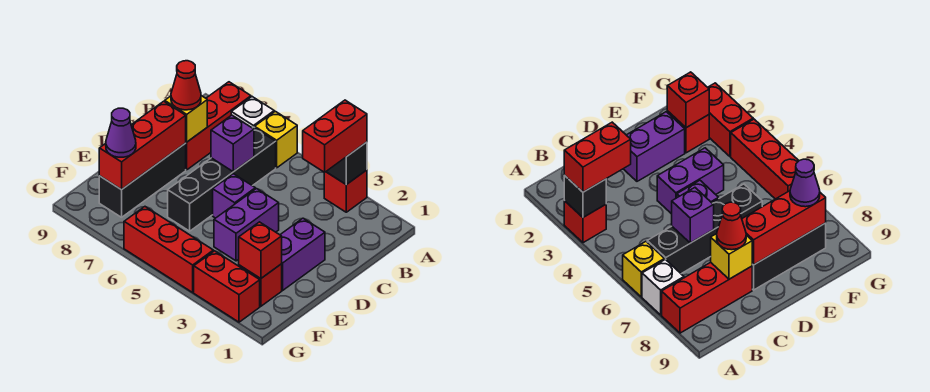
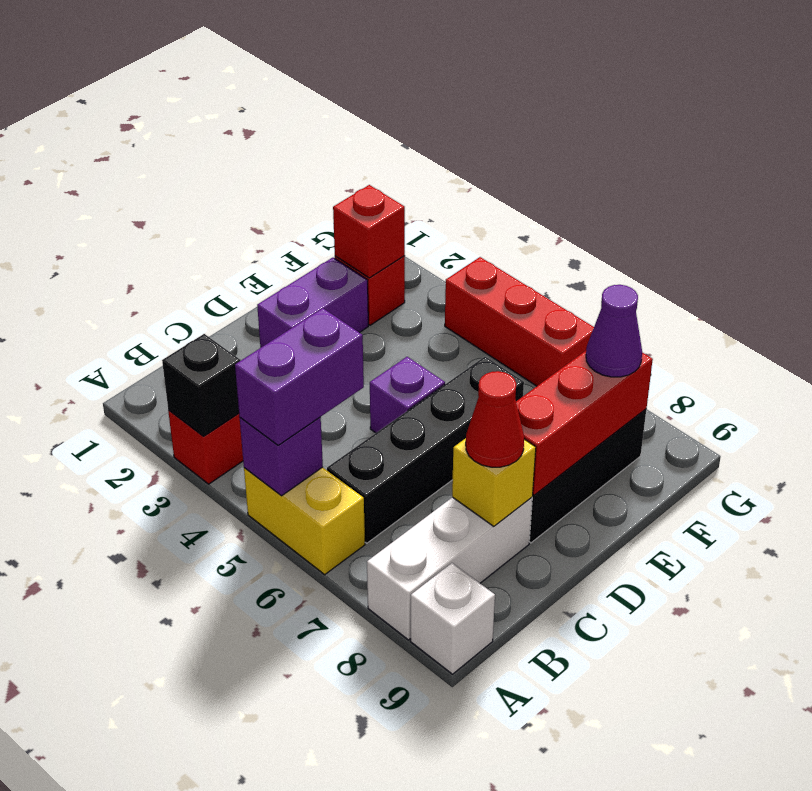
red 1x2 brick [303,100,367,173] -> none
yellow 1x1 brick [255,111,297,168] -> yellow 1x2 brick [244,467,365,574]
white 1x1 brick [231,97,274,128] -> white 1x1 brick moved to [411,563,495,674]
red 1x3 brick [186,82,251,170] -> white 1x3 brick [367,497,532,640]
purple 1x1 brick [211,115,254,172] -> purple 1x1 brick moved to [240,417,323,496]
purple 1x2 brick [214,189,279,261] -> purple 1x2 brick moved to [235,308,364,445]
red 1x2 brick [194,251,260,322] -> none

